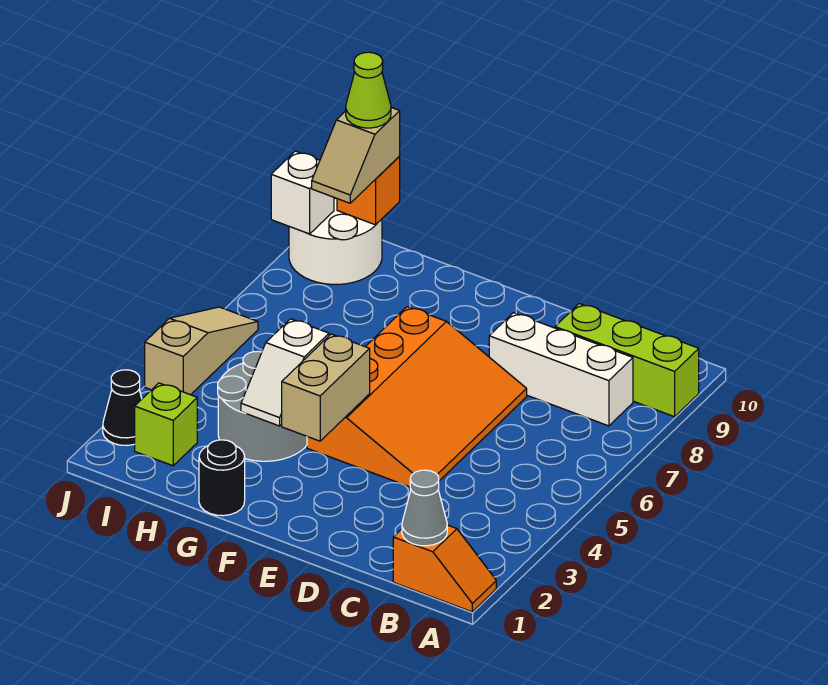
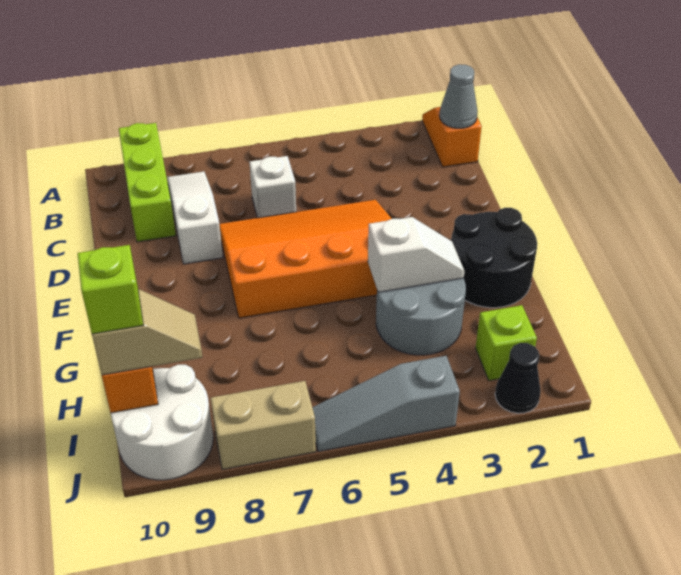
white 1x3 brick [489,313,633,426] -> white 1x3 slope [167,172,223,264]
tan 1x2 brick [282,334,370,441] -> tan 1x2 brick moved to [211,381,316,470]
black 1x1 round brick [199,440,245,516] -> black 2x2 round brick [451,208,537,308]
lime 1x1 cone [346,52,391,128] -> lime 1x1 brick [77,245,143,334]
tan 1x3 slope [145,307,258,395] -> grey 1x3 slope [312,356,460,452]
white 1x1 brick [271,151,334,234] -> white 1x1 brick moved to [250,156,296,218]

